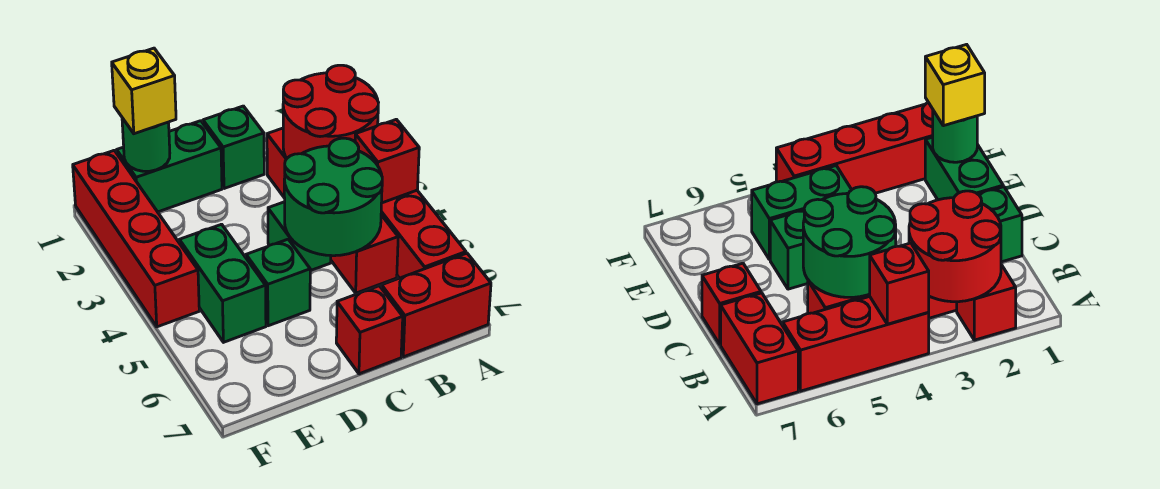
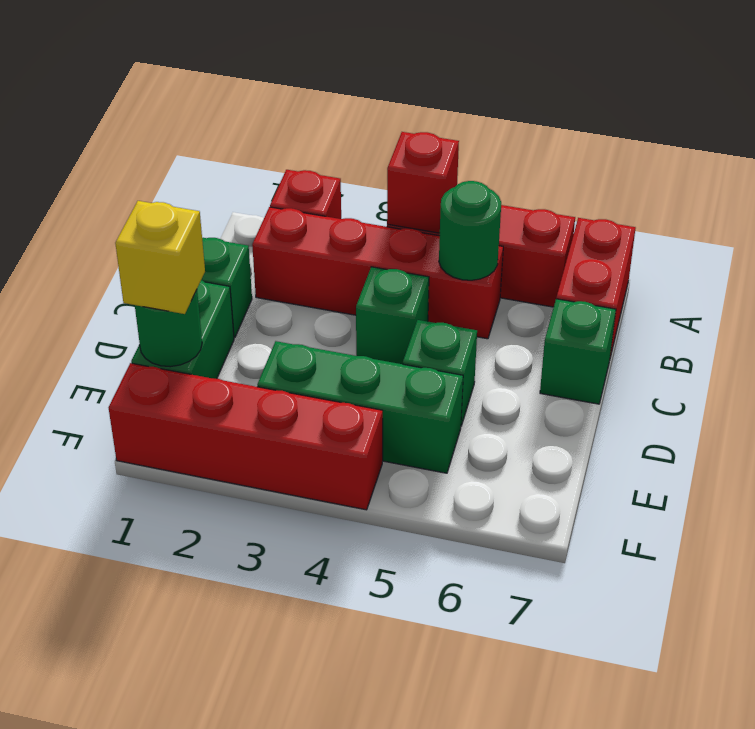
red 2x2 round brick [283,65,379,158] -> none
green 2x2 round brick [284,138,382,256] -> green 1x1 round brick [439,181,501,280]
red 1x1 brick [336,286,403,374] -> green 1x1 brick [540,299,616,404]
green 1x2 brick [179,224,266,342] -> green 1x3 brick [257,341,463,473]

